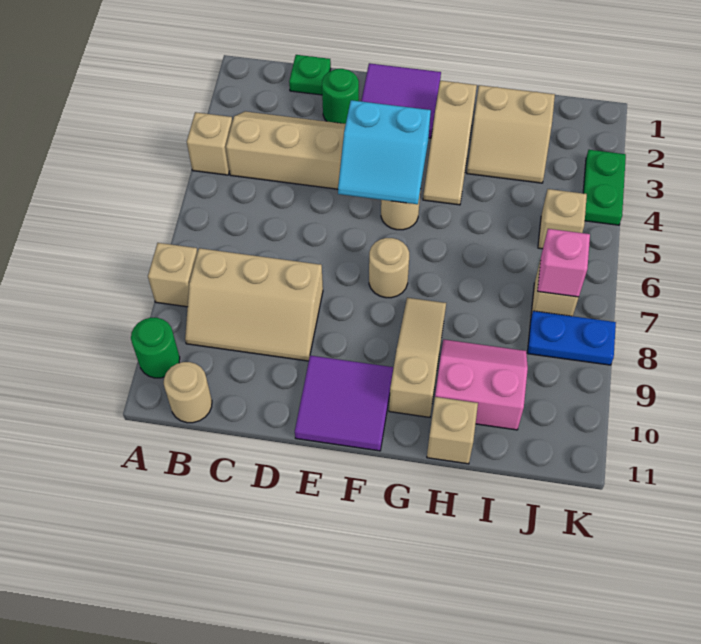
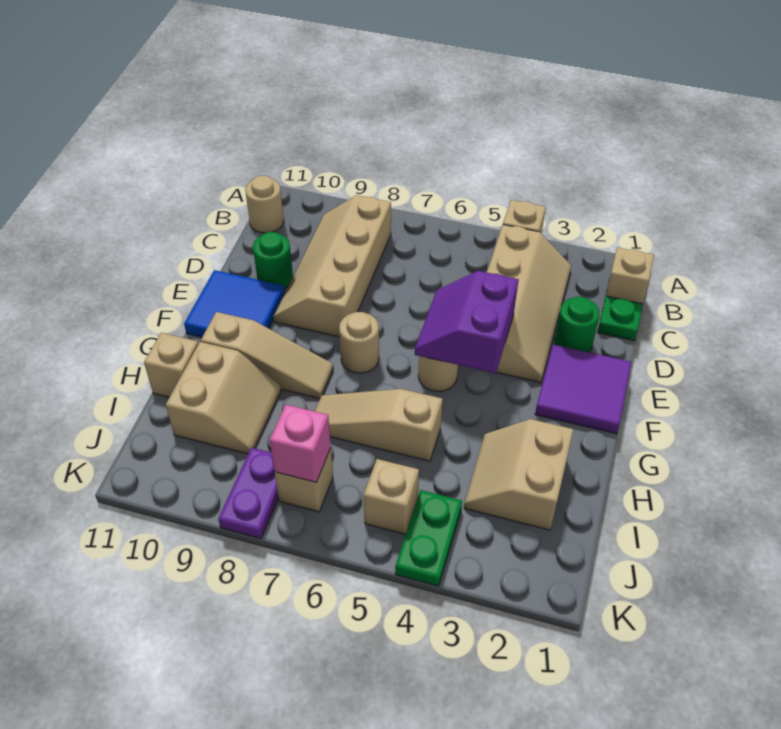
tan 1x1 brick [148,243,198,307] -> tan 1x1 brick moved to [606,247,654,304]
green 1x1 round brick [131,318,180,378] -> green 1x1 round brick moved to [253,232,293,289]
tan 2x3 slope [185,248,323,361] -> tan 2x4 slope [273,195,391,337]
cyan 2x2 slope [338,100,431,204] -> purple 2x2 slope [415,271,519,373]
purple 2x2 tile [295,356,393,451] -> blue 2x2 tile [184,270,285,337]
tan 1x3 slope [423,81,477,205] -> tan 1x3 slope moved to [315,389,443,461]
pink 2x2 slope [435,340,528,430] -> tan 2x2 slope [166,342,281,454]
blue 1x2 plate [527,311,616,365] -> purple 1x2 plate [218,447,279,539]
green 1x2 plate [583,150,626,225] -> green 1x2 plate turned to [395,490,462,586]

